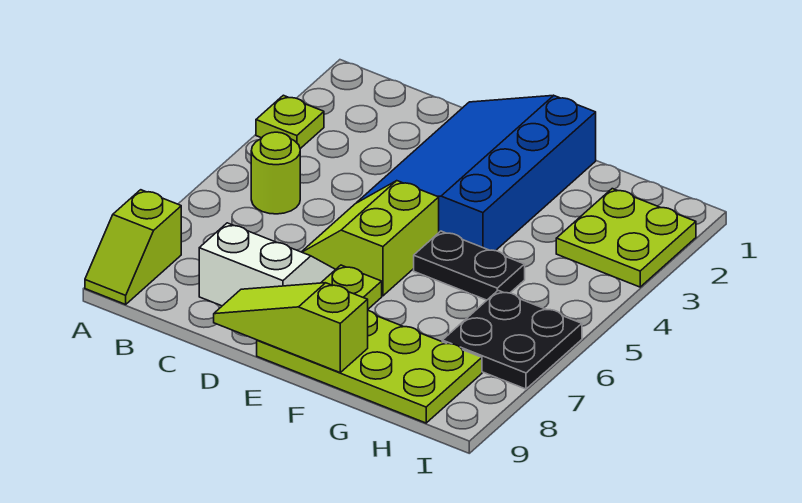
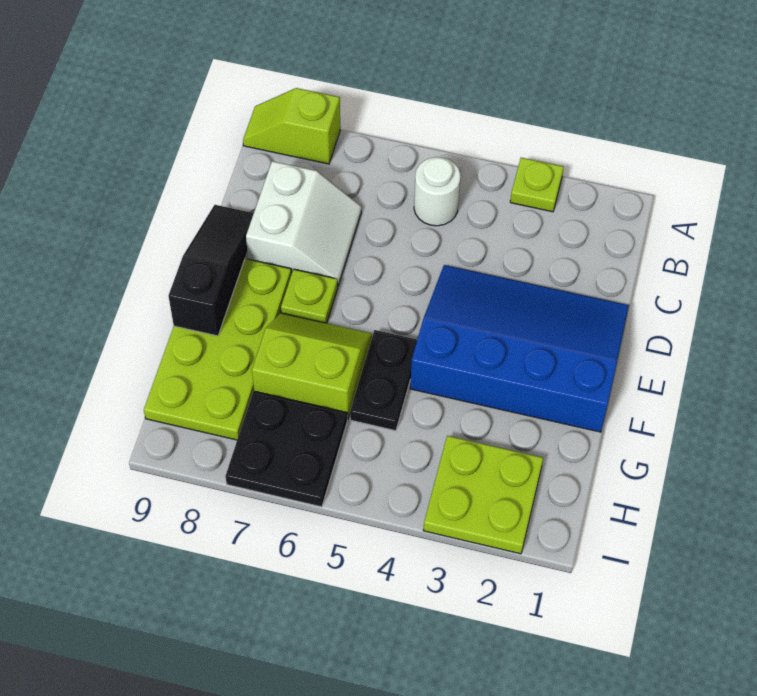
lime 1x1 round brick [251,132,300,214] -> white 1x1 round brick [414,157,460,226]
lime 2x2 slope [302,181,439,296] -> lime 2x2 slope moved to [252,313,372,420]
lime 1x3 slope [214,283,368,372] -> black 1x3 slope [169,205,254,336]

